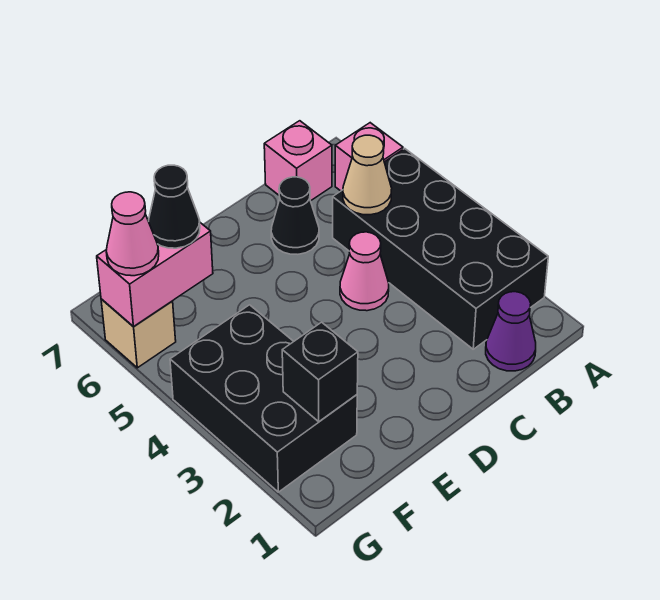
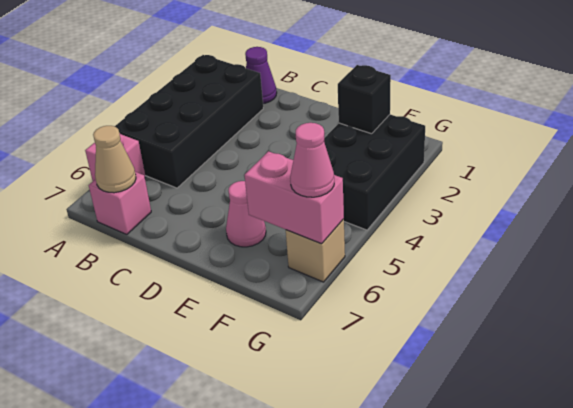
tan 1x1 cone [343,135,392,215] -> tan 1x1 cone moved to [93,126,136,193]
pink 1x1 cone [340,232,389,311] -> pink 1x1 cone moved to [226,181,266,247]
black 1x1 cone [271,177,319,254] -> none
black 1x1 cone [149,165,200,248] -> none

